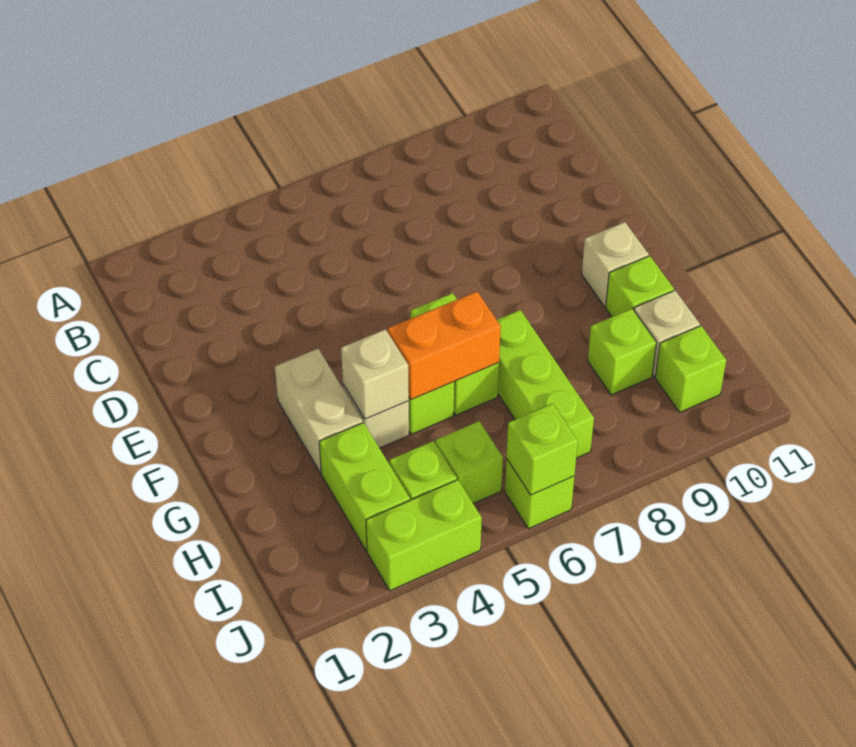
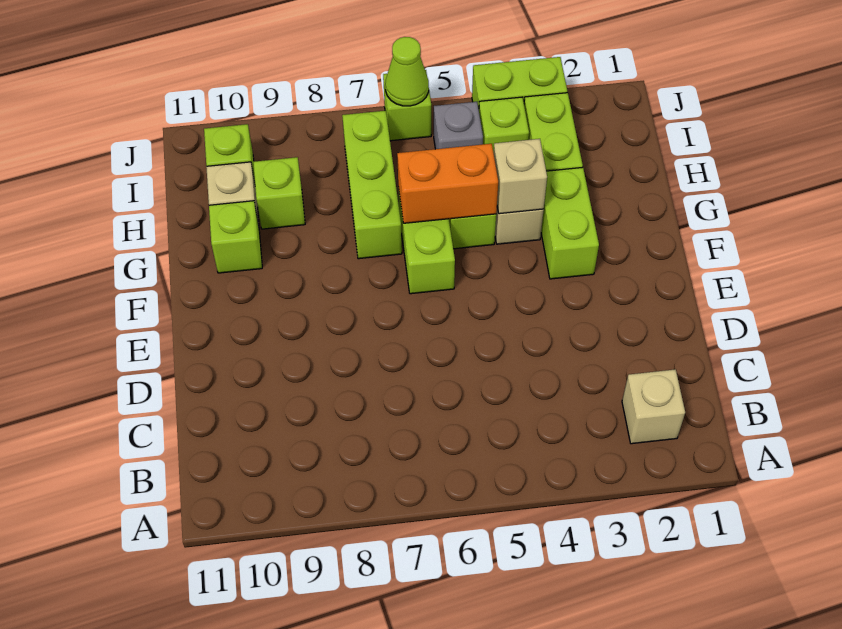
tan 1x2 brick [275,349,363,473] -> lime 1x2 brick [541,167,599,279]
tan 1x1 brick [582,222,649,306] -> tan 1x1 brick moved to [622,369,685,444]
lime 1x1 brick [436,421,503,503] -> grey 1x1 brick [434,102,483,149]
lime 1x1 brick [506,404,578,495] -> lime 1x1 cone [385,37,429,106]

